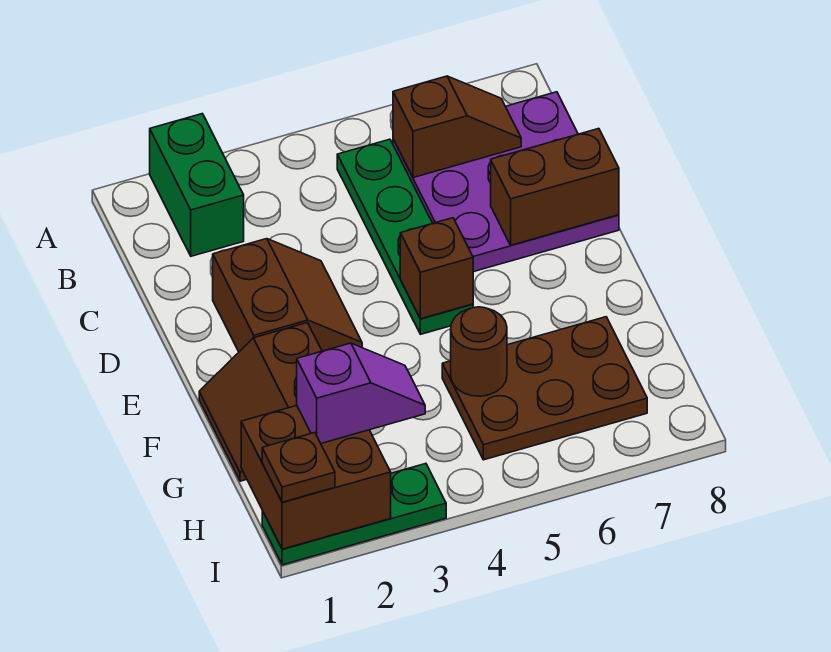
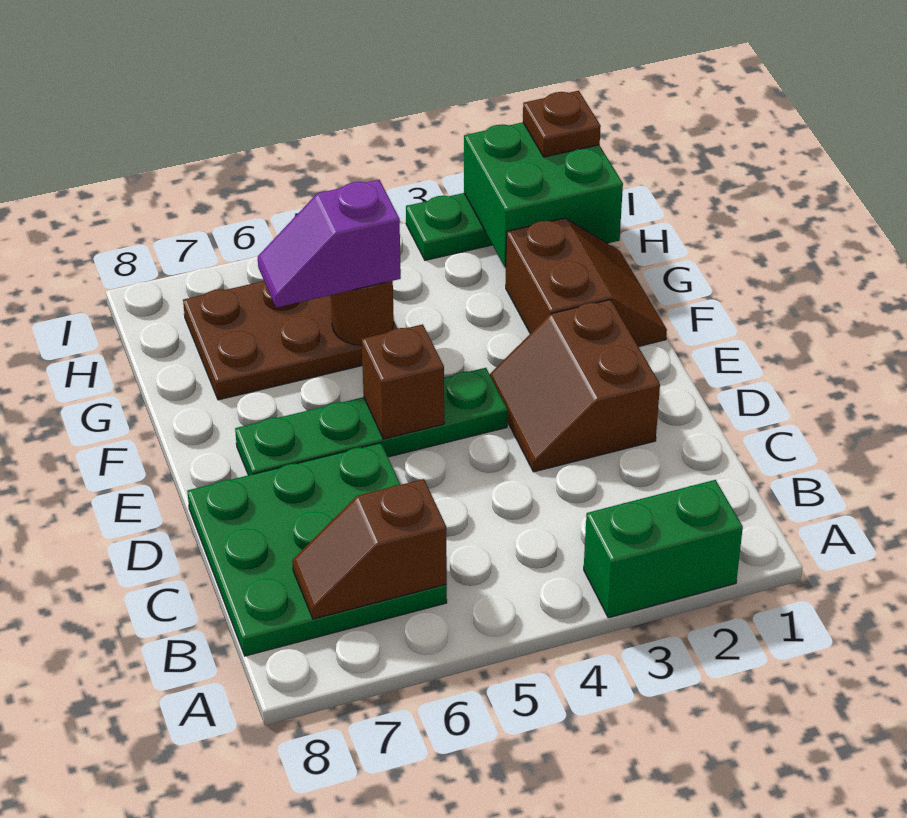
green 1x2 brick [150,114,244,256] -> green 1x2 brick turned to [584,480,743,618]
green 1x4 plate [337,139,473,334] -> green 1x4 plate turned to [235,368,508,475]
purple 3x3 plate [393,92,619,272] -> green 3x3 plate [187,443,447,656]
brown 1x2 brick [491,129,619,245] -> none
brown 2x2 brick [241,406,391,549] -> green 2x2 brick [464,122,623,267]
purple 1x2 slope [297,343,425,443] -> purple 1x2 slope moved to [258,180,401,308]

